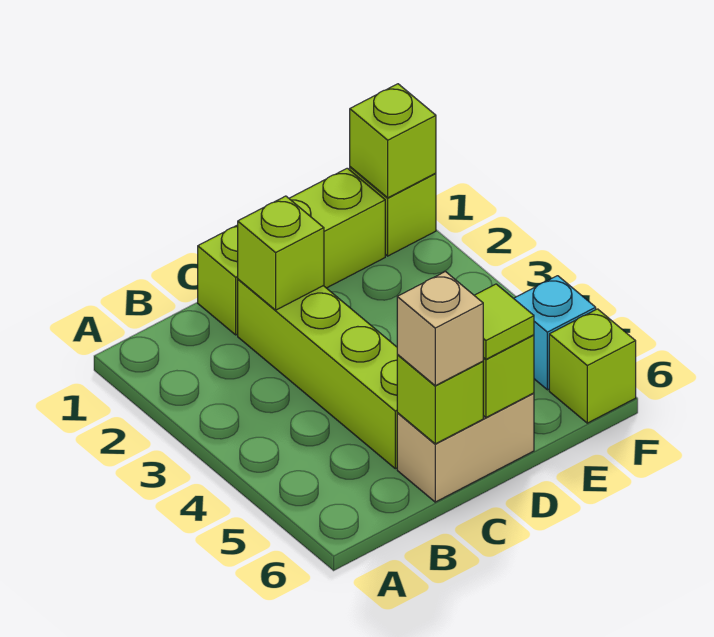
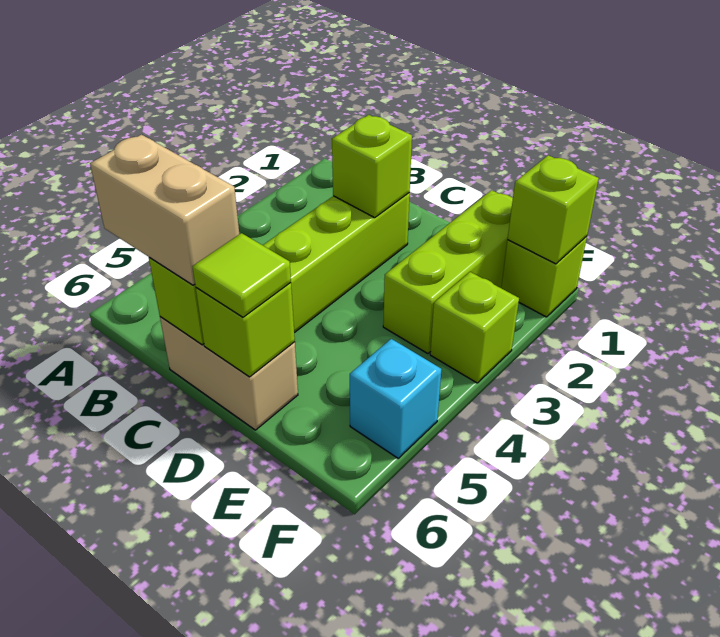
lime 1x3 brick [198,168,385,335] -> lime 1x3 brick turned to [383,190,513,354]
tan 1x1 brick [397,272,483,386] -> tan 1x2 brick [90,135,239,285]
lime 1x1 brick [549,309,636,423] -> lime 1x1 brick moved to [430,272,519,383]

